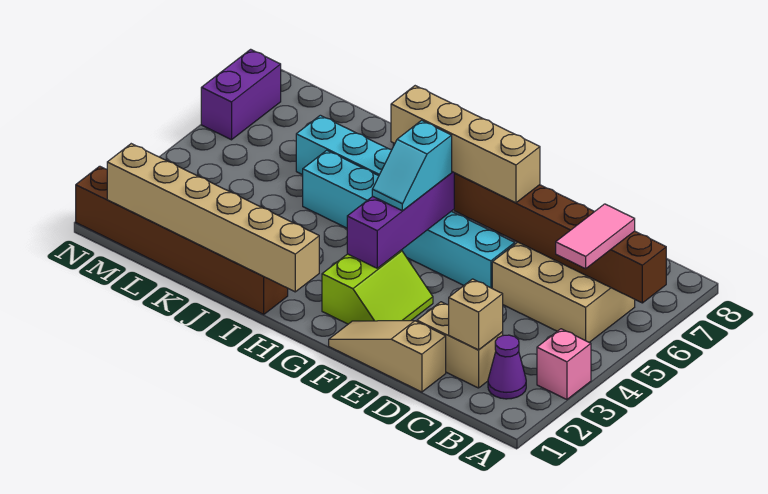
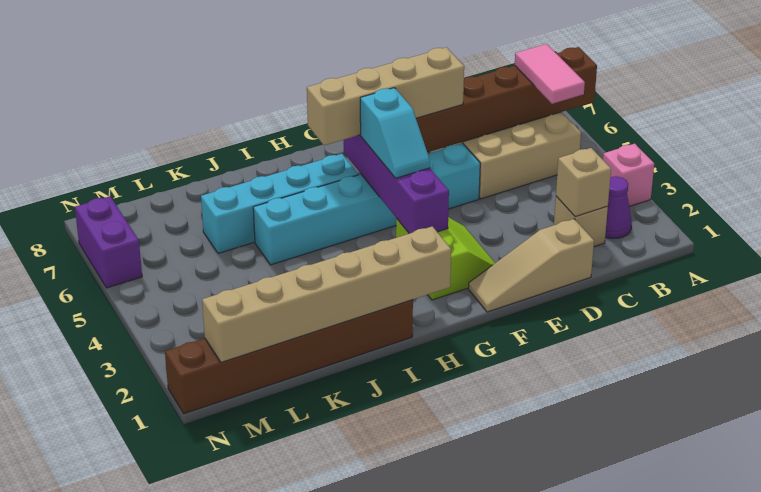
tan 1x2 brick [417,302,503,388] -> tan 1x1 brick [554,196,608,247]

